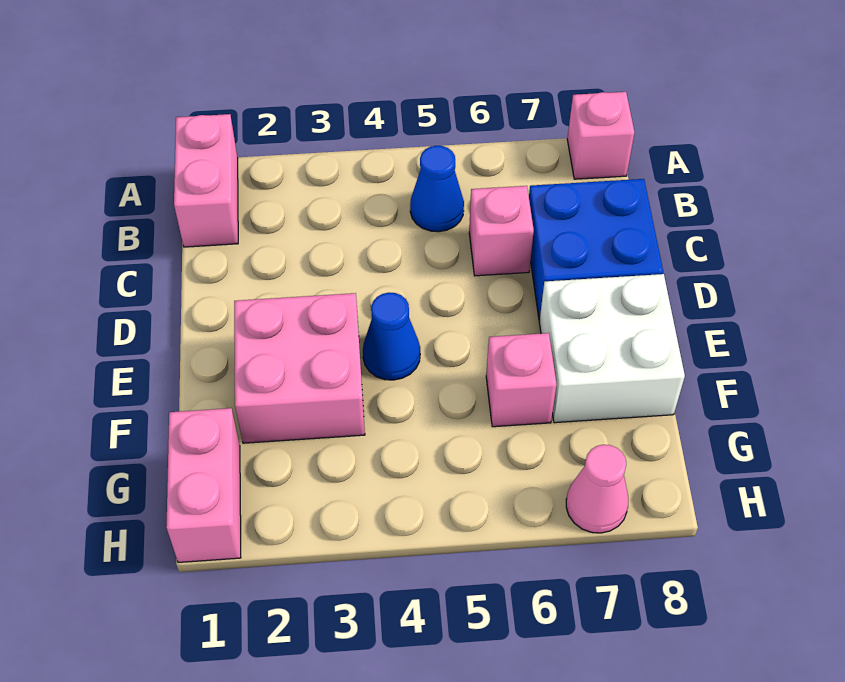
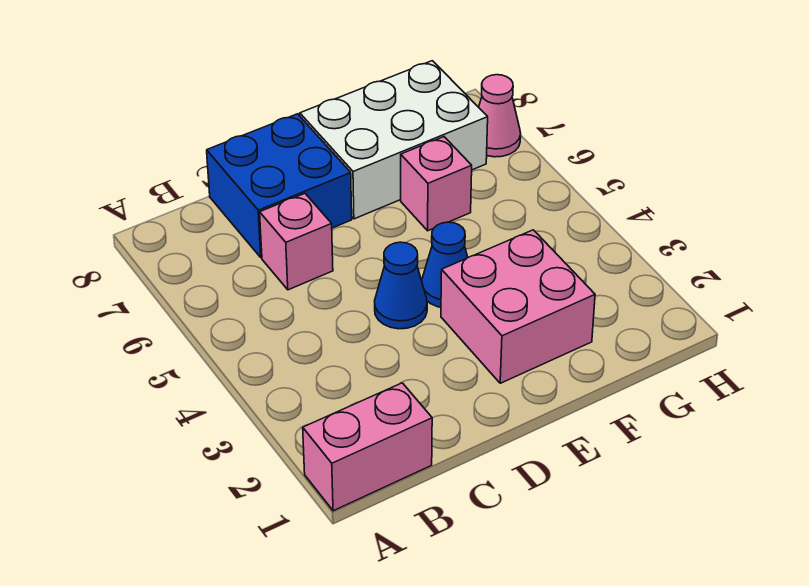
pink 1x1 brick [567,92,634,179] -> none
blue 1x1 cone [410,146,464,232] -> blue 1x1 cone moved to [375,242,427,329]
white 2x2 brick [539,274,685,423] -> white 2x3 brick [300,61,488,219]
pink 1x2 brick [166,408,241,562] -> none

